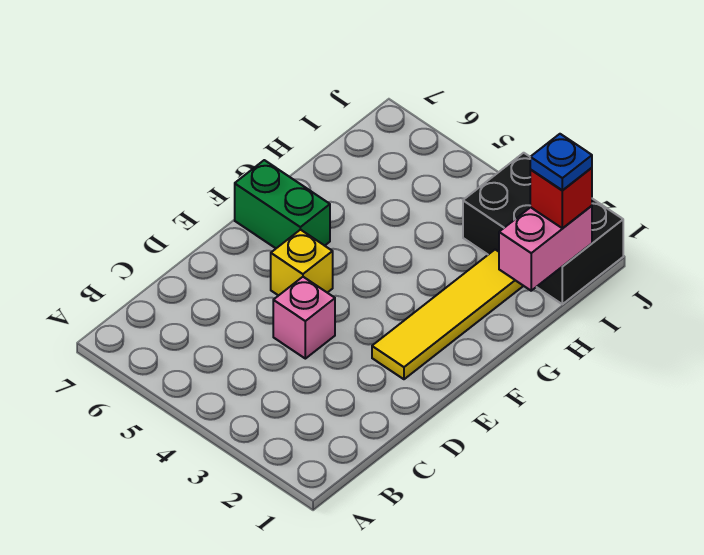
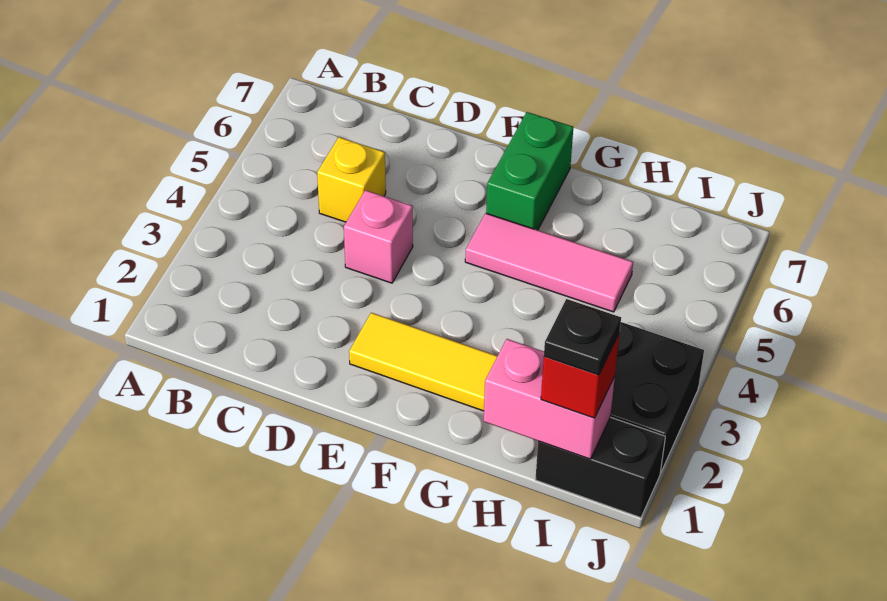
yellow 1x1 brick [271,230,333,296] -> yellow 1x1 brick moved to [317,137,386,222]
none -> pink 1x3 tile [465,213,633,312]
blue 1x1 plate [530,134,592,190] -> black 1x1 plate [544,299,621,375]

